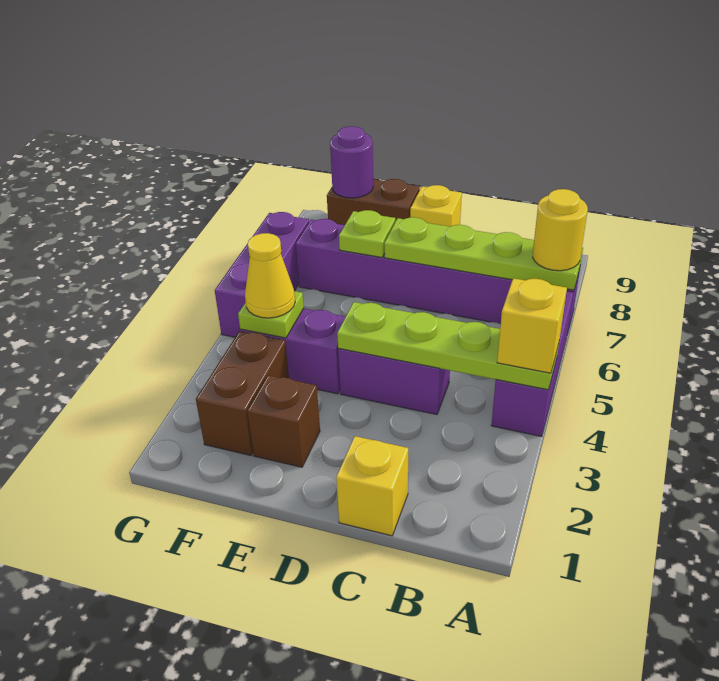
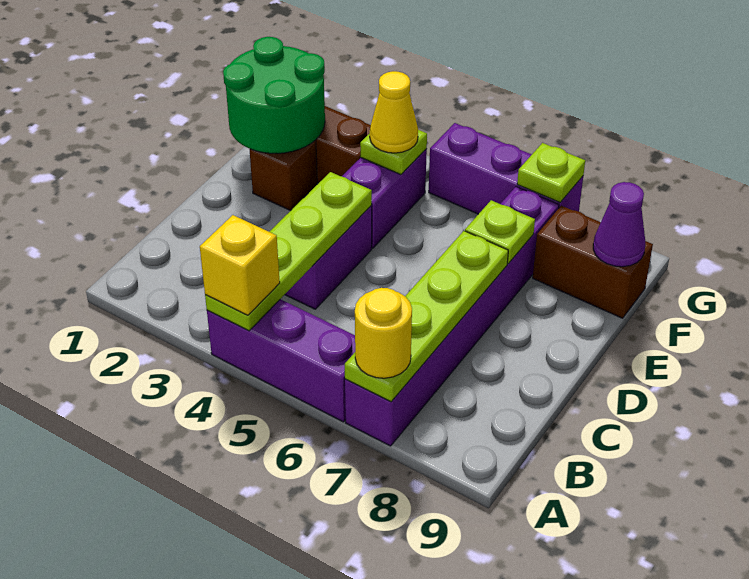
yellow 1x1 brick [336,436,408,536] -> none
yellow 1x1 brick [410,185,462,226] -> none
none -> green 2x2 round brick [223,37,325,153]
brown 1x2 brick [327,179,420,225] -> brown 1x2 brick turned to [533,206,653,318]
purple 1x1 round brick [330,126,373,198] -> purple 1x1 cone [593,182,645,267]
none -> lime 1x1 plate [517,143,585,202]

